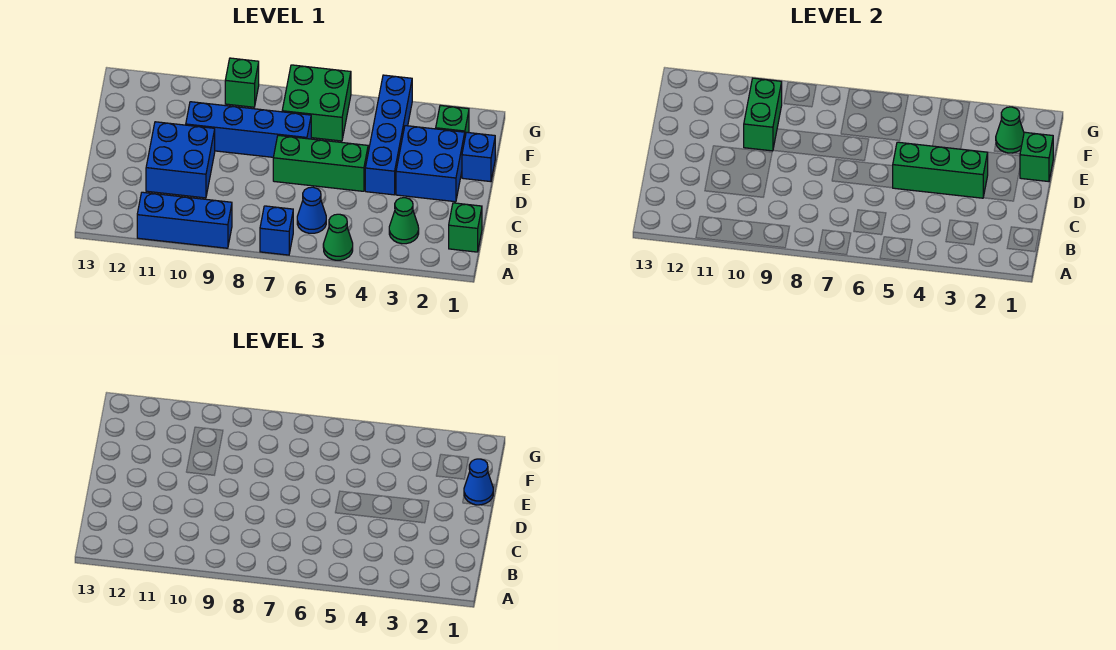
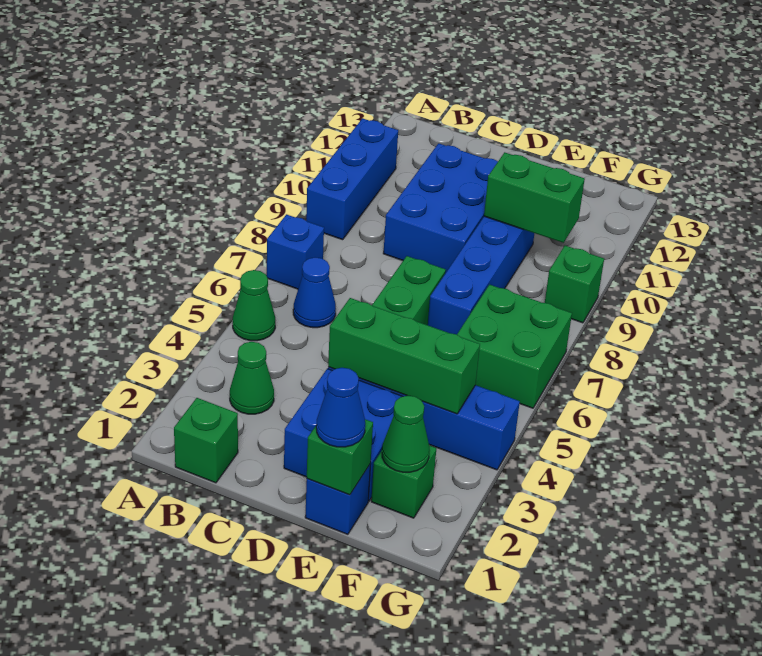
blue 2x2 brick [146,122,215,198] -> blue 2x3 brick [383,143,498,273]
green 1x3 brick [893,142,988,198] -> green 1x3 brick turned to [328,298,480,414]

